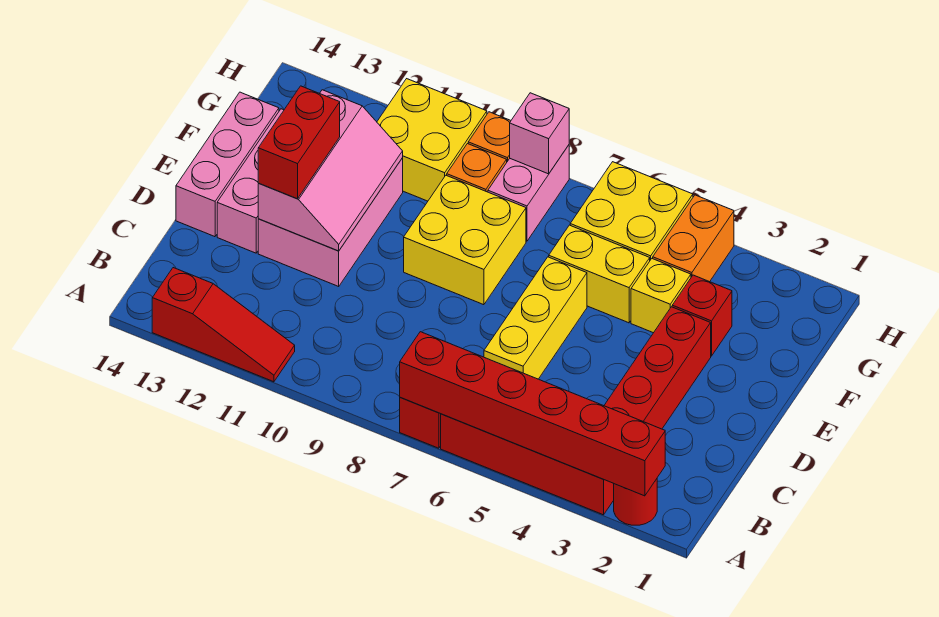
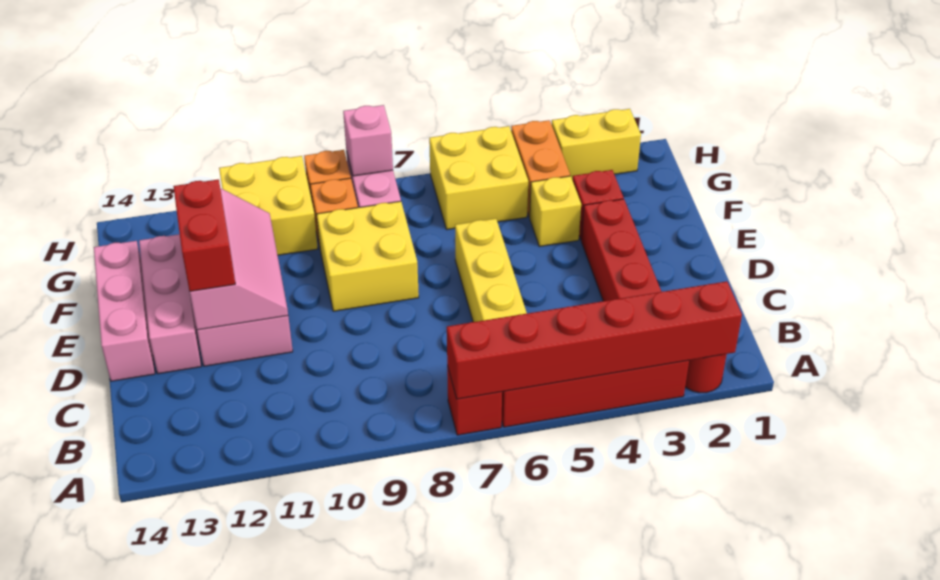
red 1x3 slope [152,268,295,382] -> none
yellow 1x2 brick [549,225,650,323] -> yellow 1x2 brick moved to [552,109,641,180]

